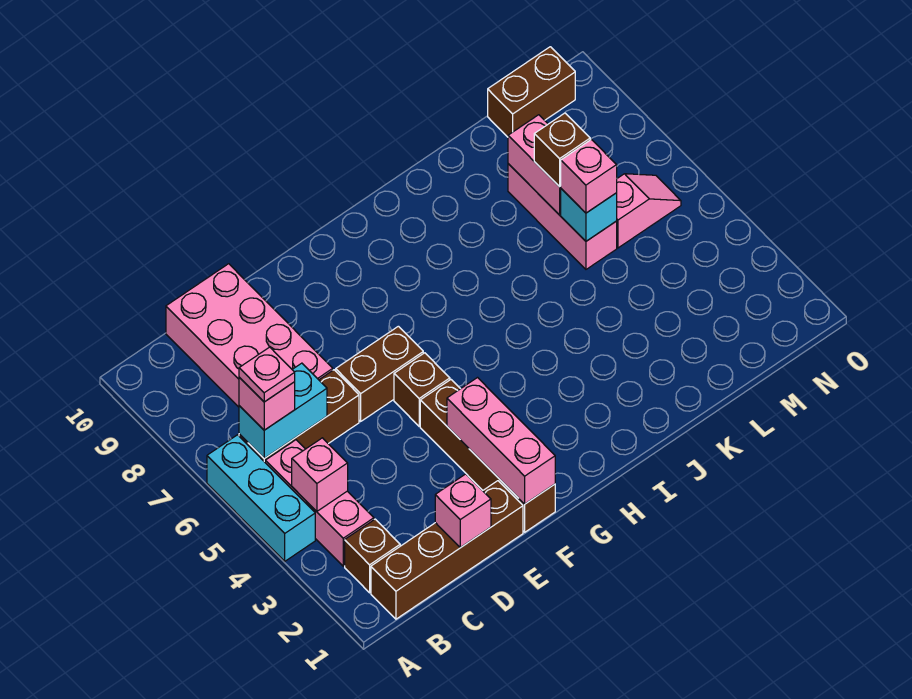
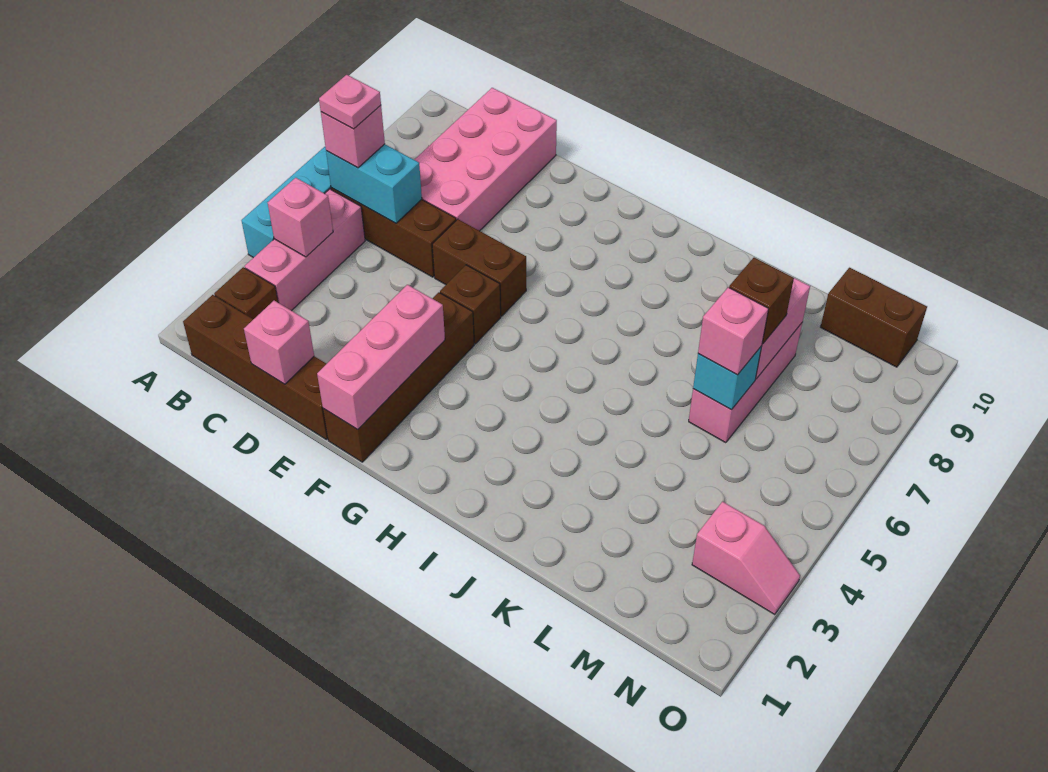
pink 1x2 slope [617,174,681,248] -> pink 1x2 slope moved to [692,502,800,615]

